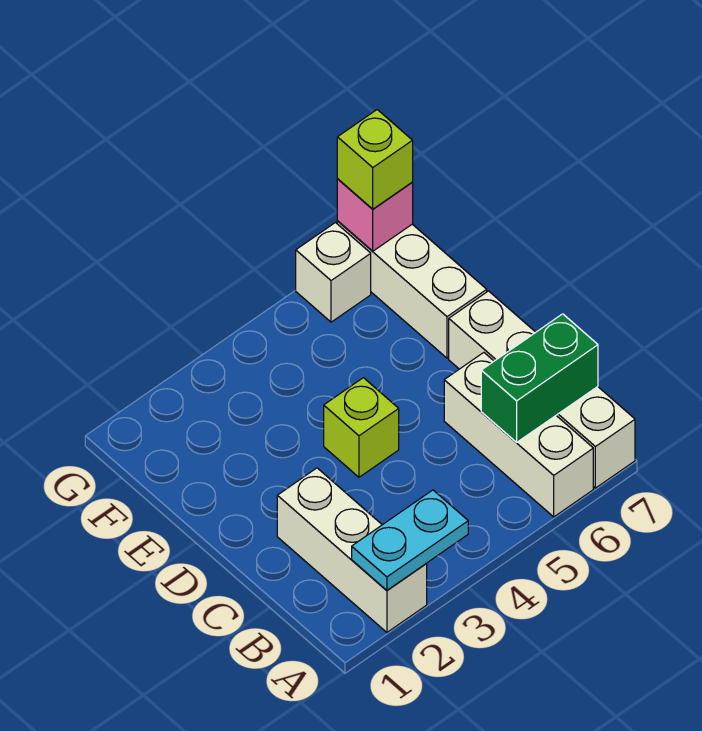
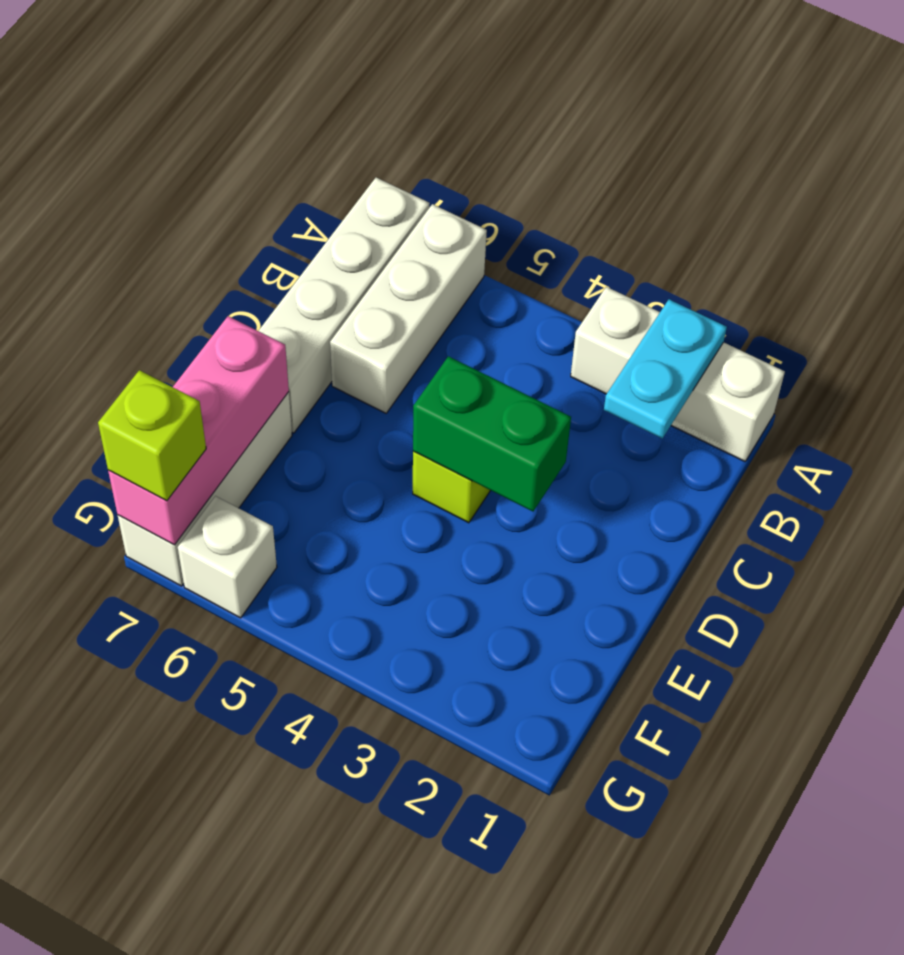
white 1x3 brick [277,468,427,632] -> white 1x3 brick turned to [571,287,785,461]
cyan 1x2 plate [352,490,468,590] -> cyan 1x2 plate turned to [604,299,727,439]
green 1x2 brick [481,314,598,443] -> green 1x2 brick moved to [413,356,571,511]
pink 1x1 brick [337,179,413,251] -> pink 1x3 brick [108,316,289,545]

